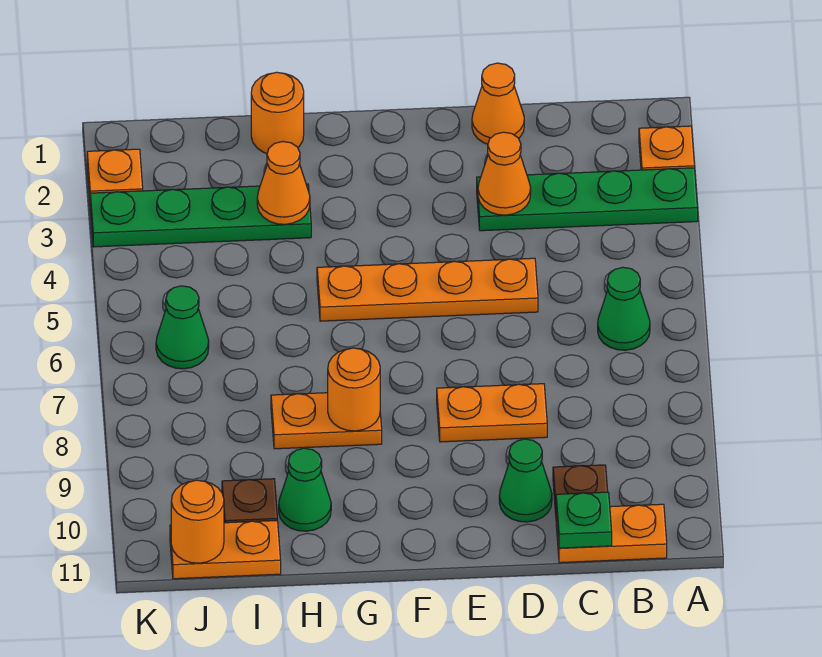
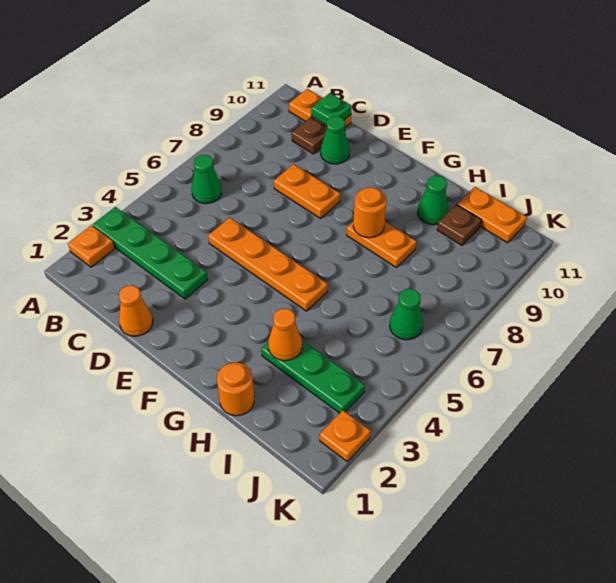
orange 1x1 cone [478,132,531,215] -> none
green 1x4 plate [90,184,311,247] -> green 1x3 plate [261,340,365,413]
orange 1x1 round brick [171,480,224,563] -> none

